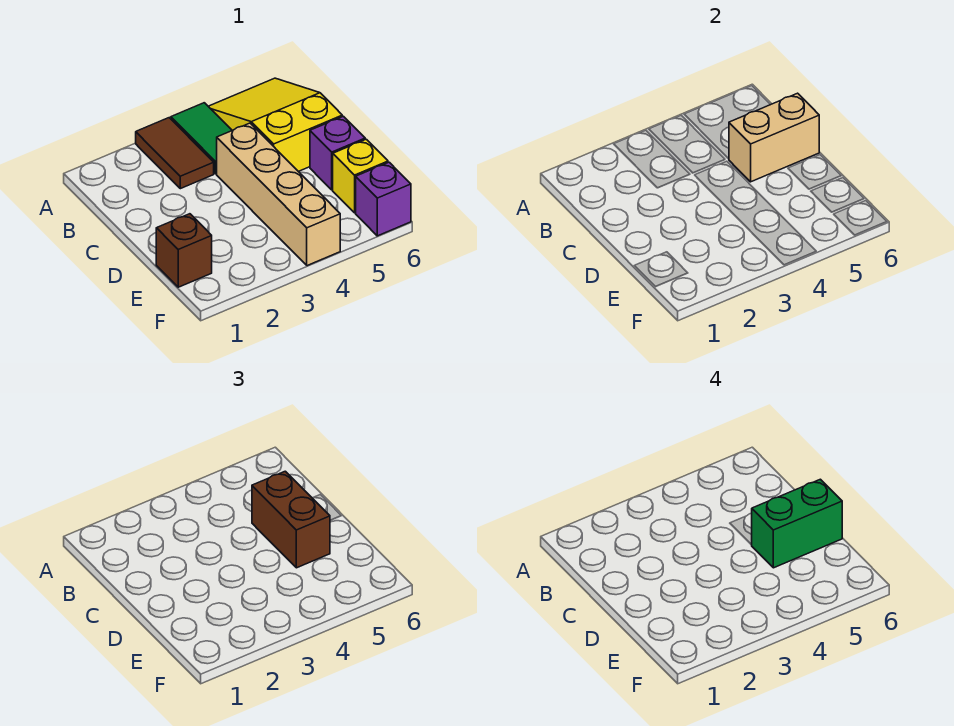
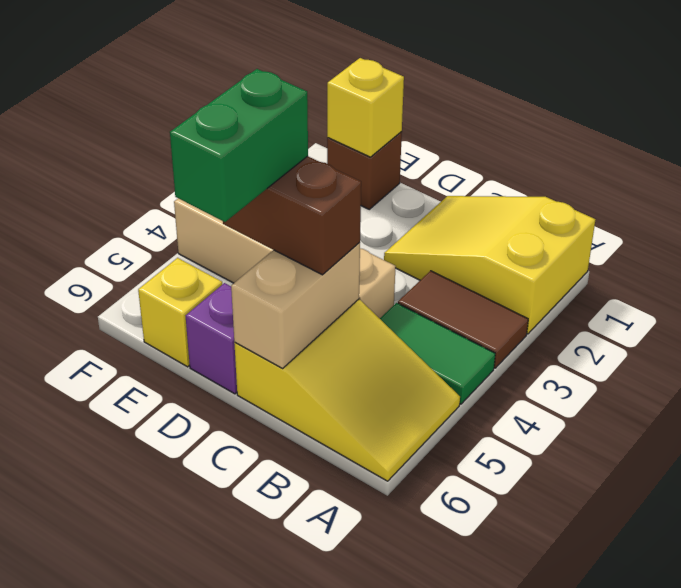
none -> yellow 2x3 slope [384,196,595,334]
none -> yellow 1x1 brick [327,58,404,157]
purple 1x1 brick [356,162,411,236] -> none

